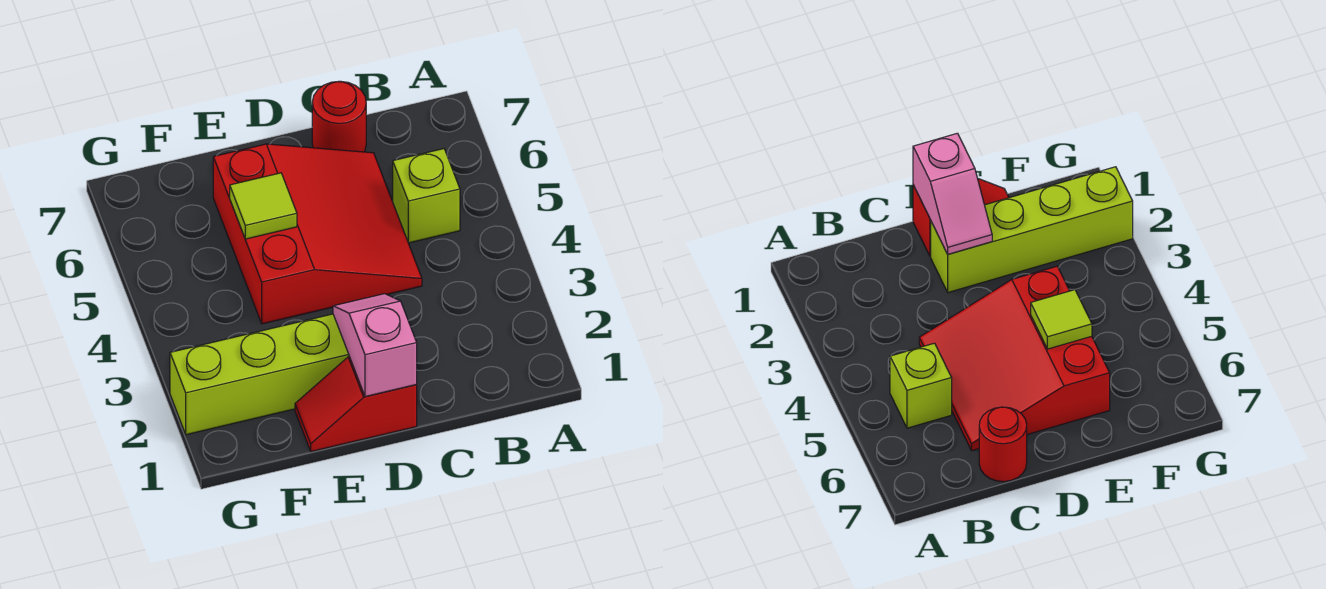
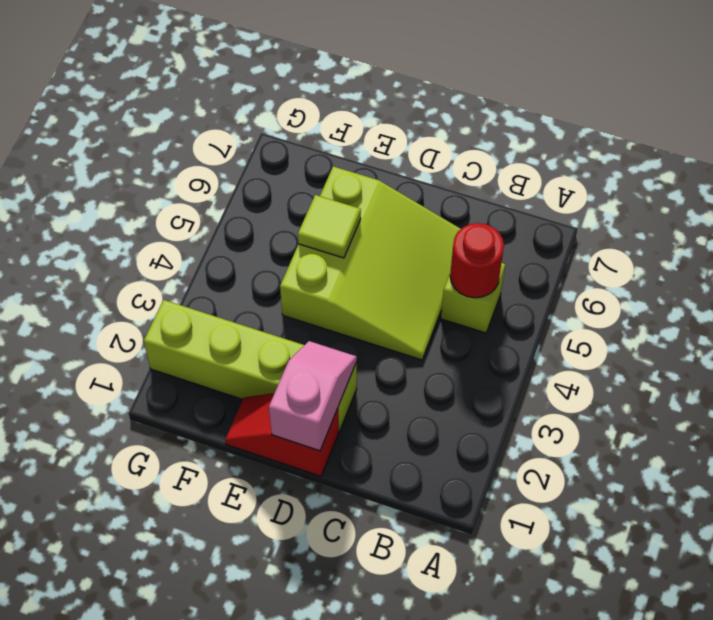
red 3x3 slope [213,144,422,324] -> lime 3x3 slope [280,166,460,360]
red 1x1 round brick [312,81,366,152] -> red 1x1 round brick moved to [450,223,504,298]

